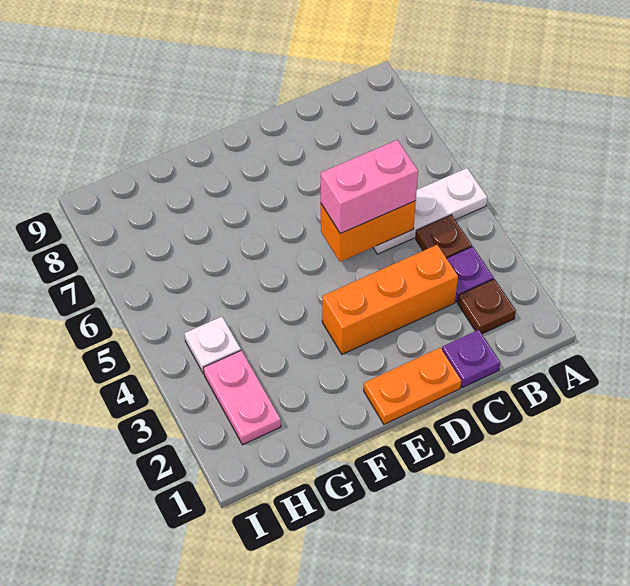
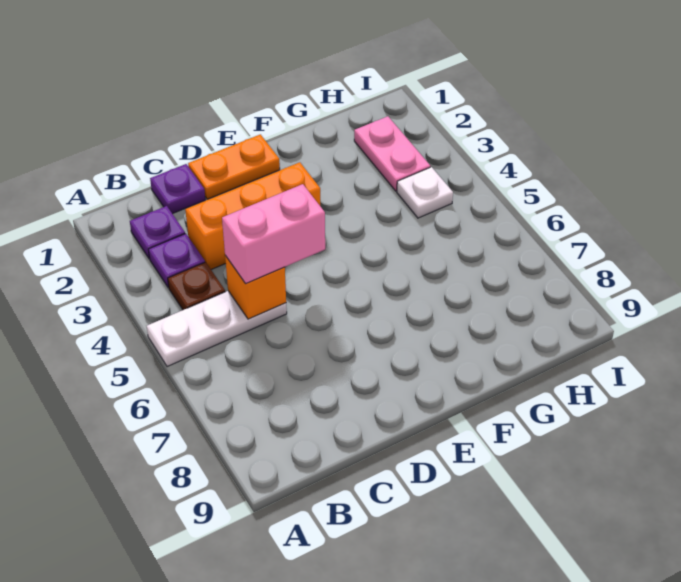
brown 1x1 plate [458,279,516,334] -> purple 1x1 plate [130,206,185,259]
orange 1x2 brick [321,201,416,262] -> orange 1x1 brick [225,255,286,319]

